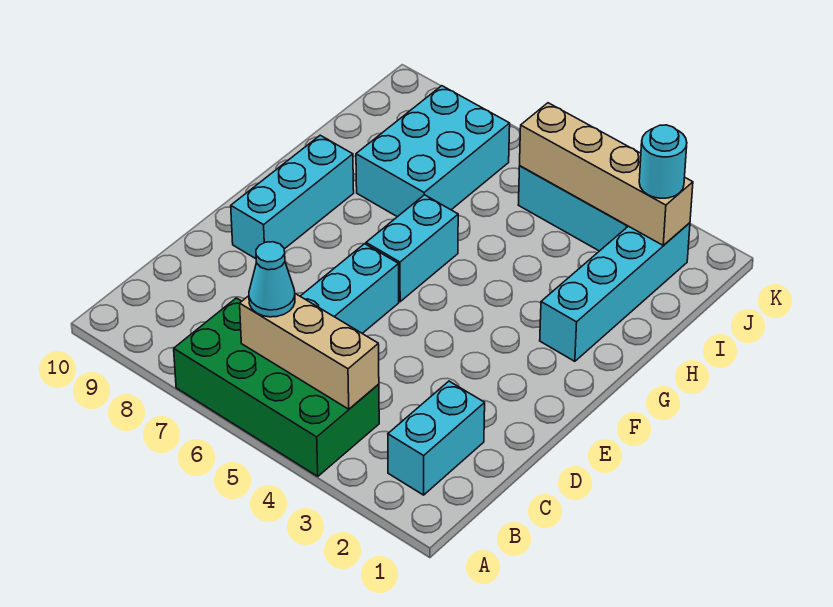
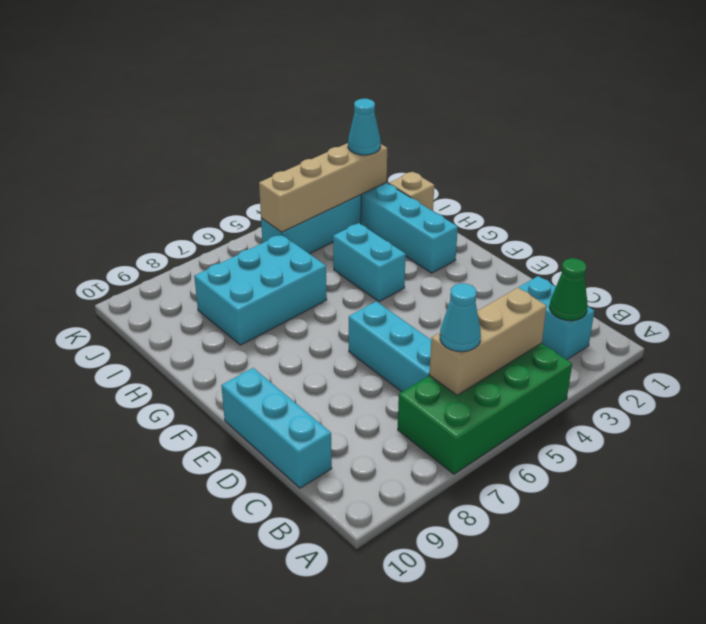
none -> green 1x1 cone [550,258,588,321]
cyan 1x3 brick [231,135,354,259] -> cyan 1x3 brick moved to [221,368,332,488]
cyan 1x2 brick [366,195,458,302] -> cyan 1x2 brick moved to [333,223,406,302]
cyan 2x3 brick [356,86,510,217] -> cyan 2x3 brick turned to [194,234,327,345]
none -> tan 1x1 brick [389,172,434,211]
cyan 1x1 round brick [639,125,687,198] -> cyan 1x1 cone [348,99,381,155]

